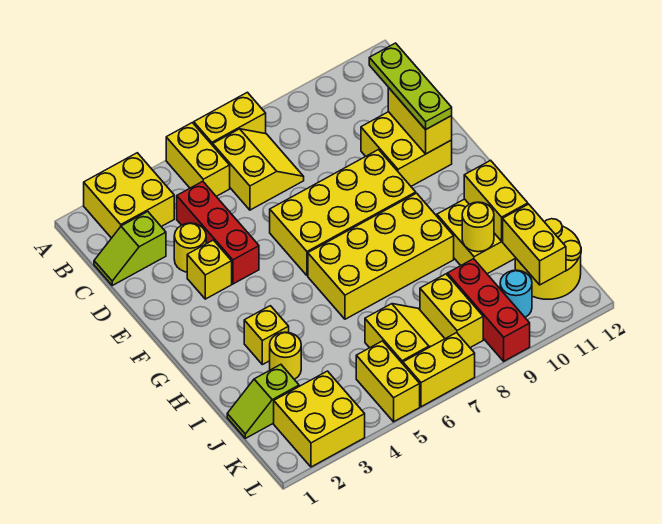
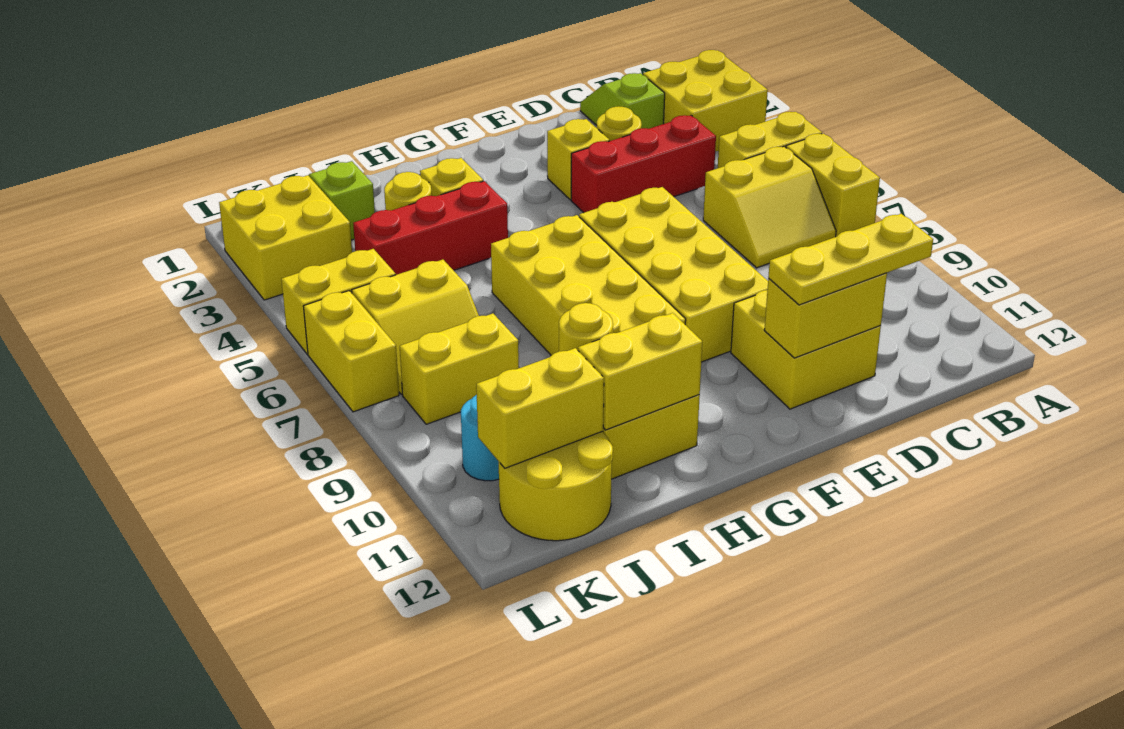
lime 1x3 plate [369,43,452,130] -> yellow 1x3 plate [768,214,933,305]
red 1x3 brick [447,259,530,361] -> red 1x3 brick moved to [353,181,508,275]

